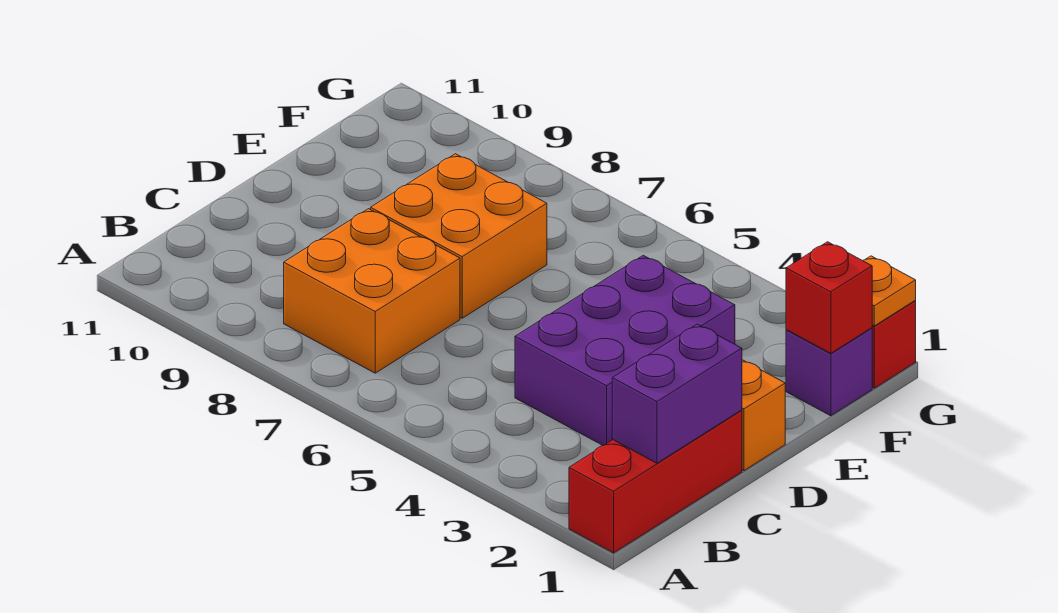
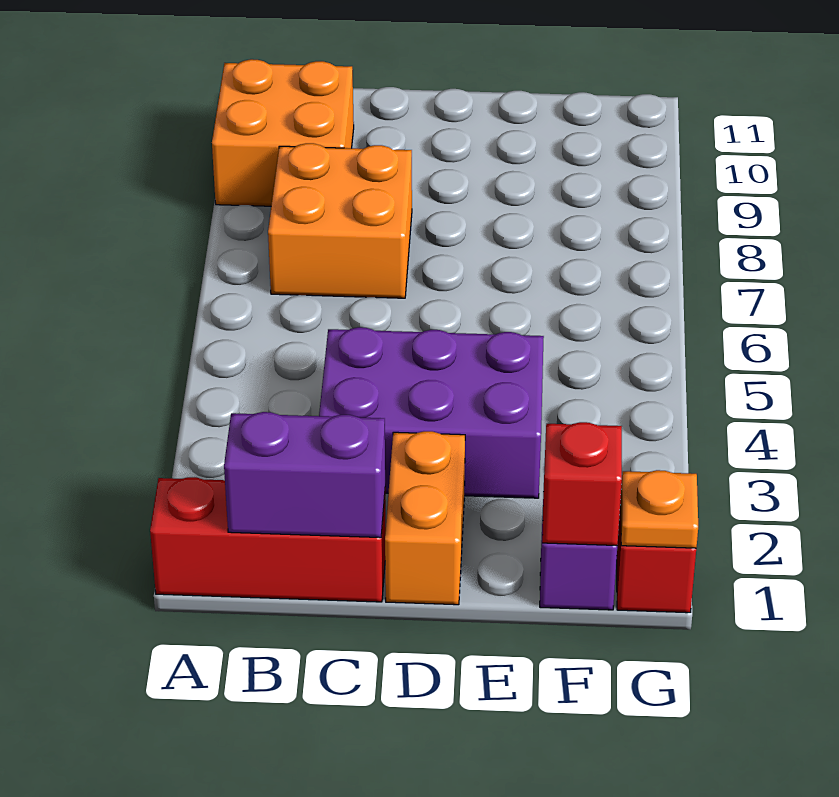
orange 2x2 brick [371,154,547,318] -> orange 2x2 brick moved to [212,59,354,206]

